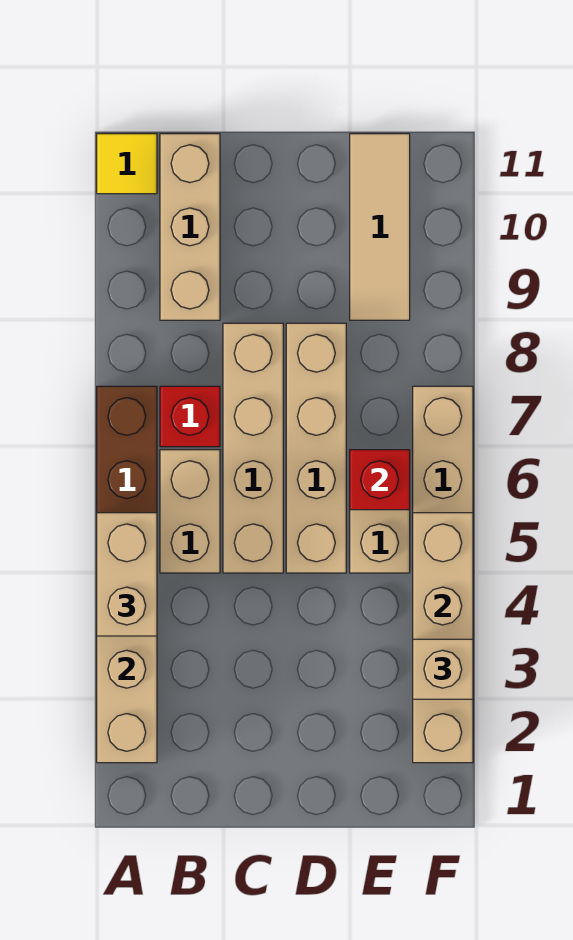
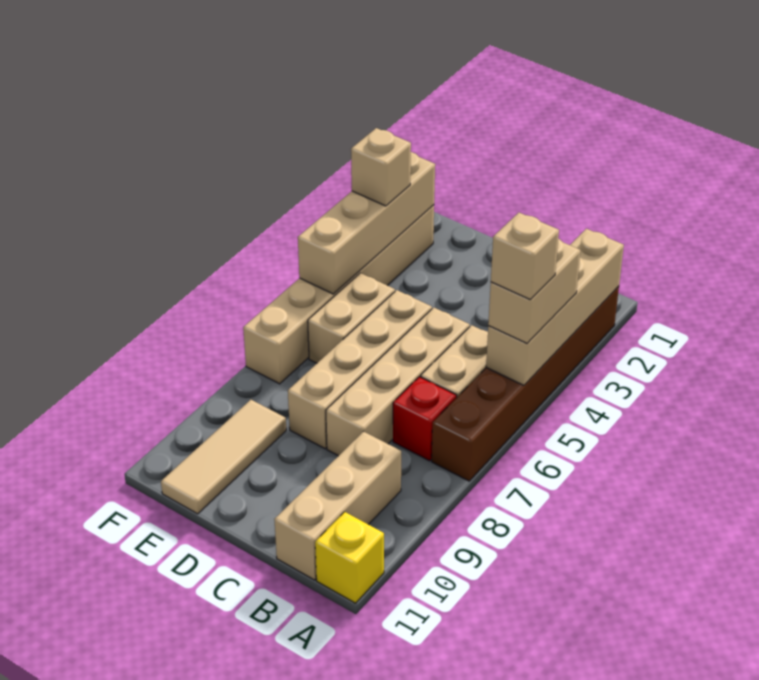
none -> tan 1x1 brick [491,213,559,300]
yellow 1x1 tile [97,134,157,194] -> yellow 1x1 brick [315,512,384,603]
red 1x1 brick [350,450,410,510] -> none

